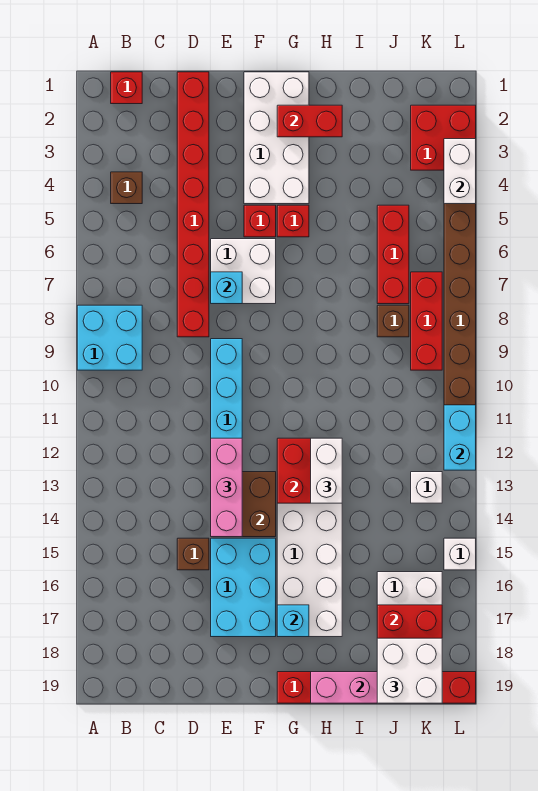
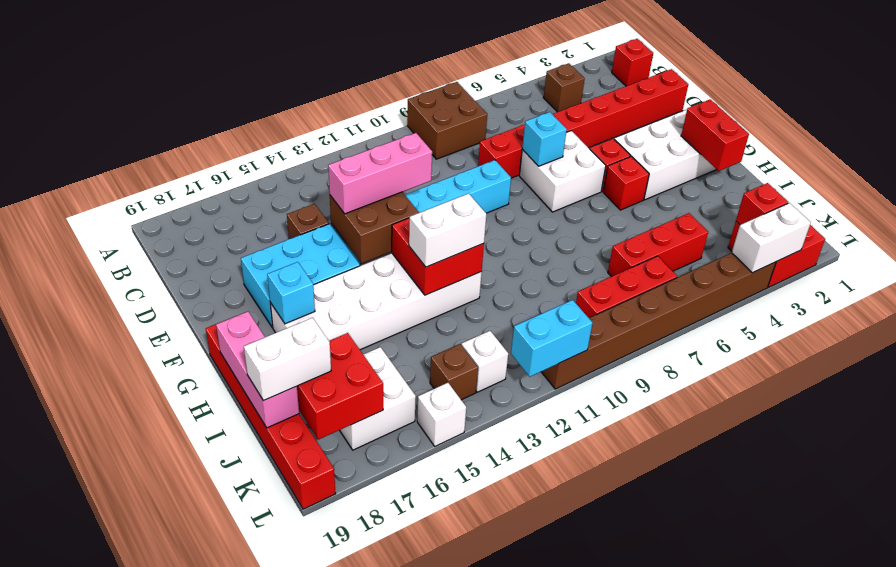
cyan 2x2 brick [77,305,142,370] -> brown 2x2 brick [407,82,487,159]
brown 1x1 brick [377,305,409,337] -> brown 1x1 brick moved to [430,344,478,400]
white 2x2 brick [377,638,442,703] -> white 1x2 brick [244,318,331,401]
none -> red 1x1 brick [736,183,788,225]

